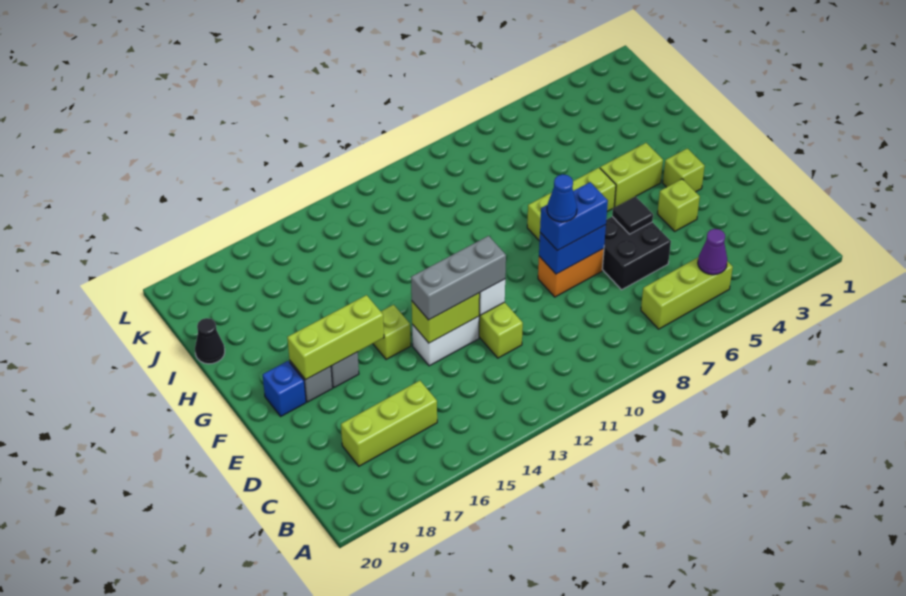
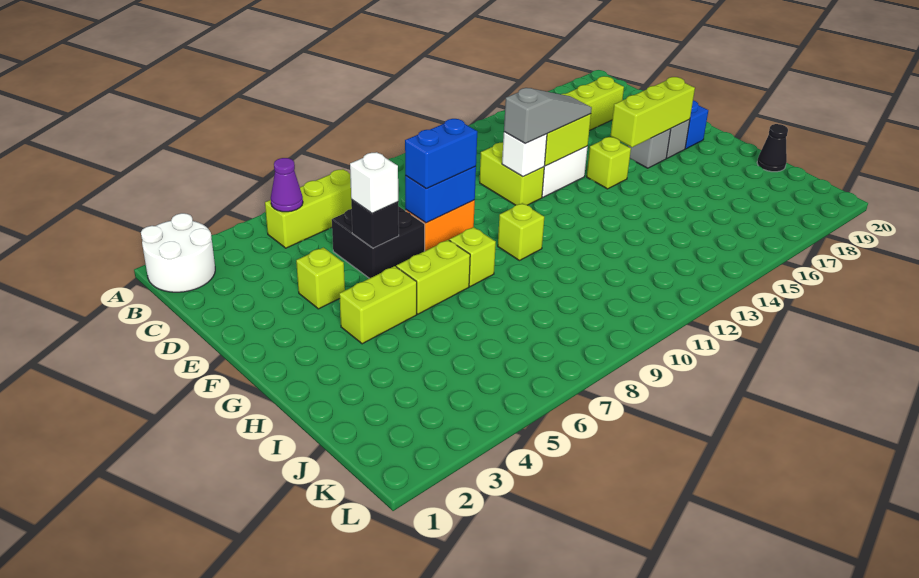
none -> white 2x2 round brick [141,213,215,292]
black 1x1 tile [612,197,653,234] -> black 1x1 brick [351,200,399,248]
none -> white 1x1 brick [350,152,398,213]
blue 1x1 cone [547,174,577,222] -> none
grey 1x3 brick [411,236,506,320] -> grey 1x3 slope [504,88,592,143]
lime 1x1 brick [663,149,705,192] -> lime 1x1 brick moved to [498,203,544,261]

